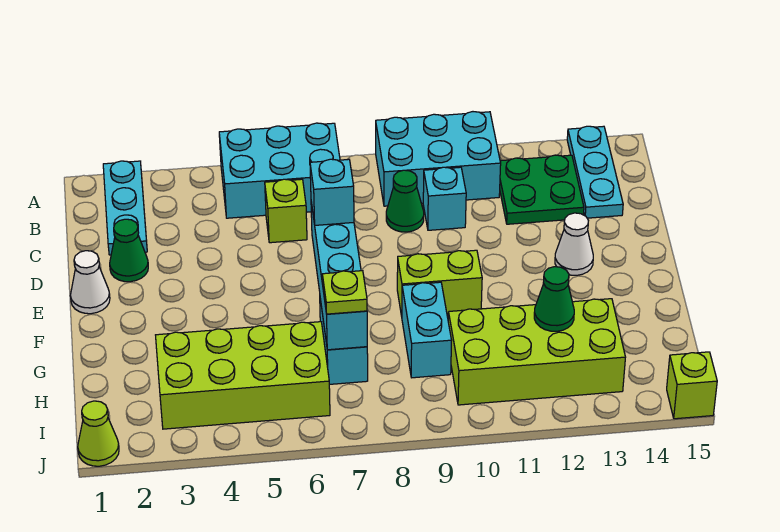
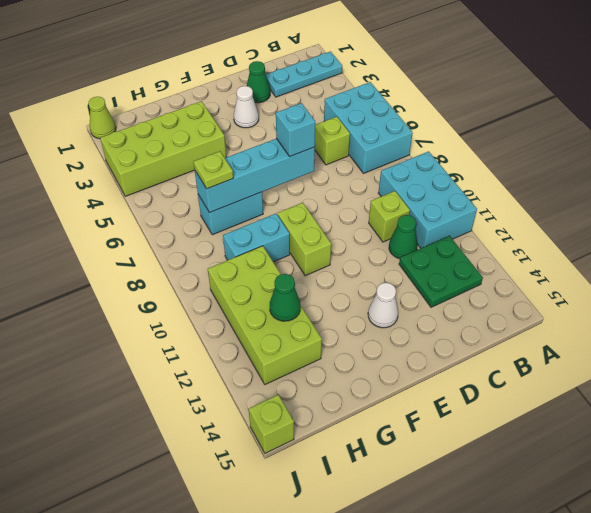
cyan 1x3 plate [567,126,623,218] -> none
green 1x1 cone [386,170,424,232] -> green 1x1 cone moved to [389,215,418,259]
cyan 1x1 brick [423,167,466,230] -> lime 1x1 brick [369,191,410,242]
white 1x1 cone [70,251,110,314] -> white 1x1 cone moved to [234,86,259,128]
lime 2x4 brick [156,322,330,429] -> lime 2x4 brick turned to [100,101,226,196]

